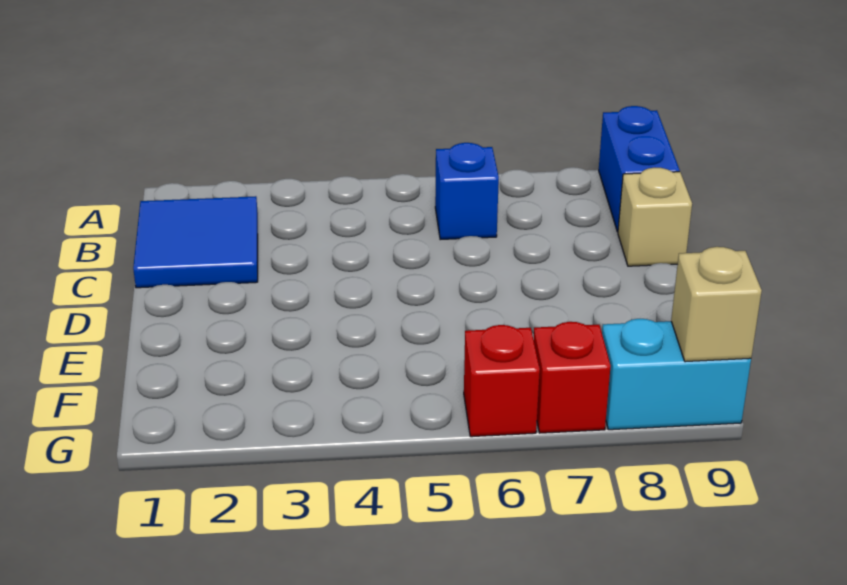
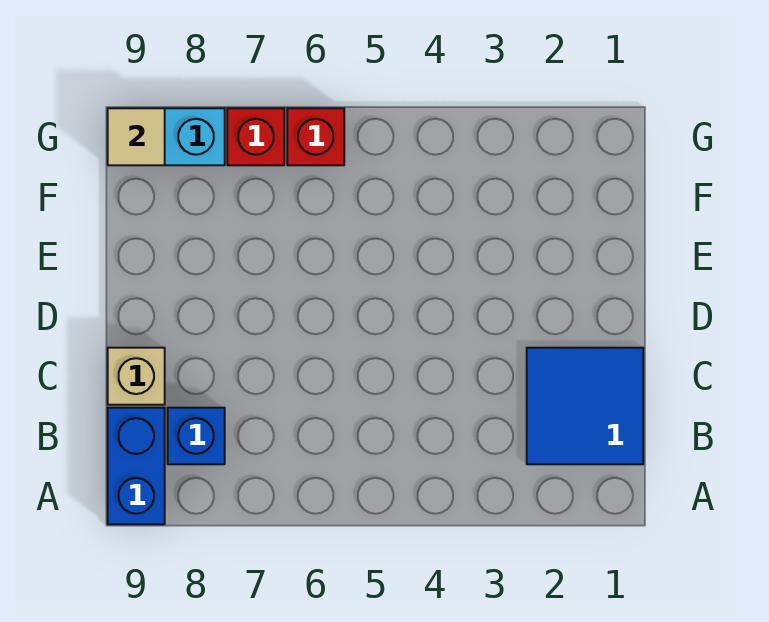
blue 1x1 brick [435,143,499,239] -> blue 1x1 brick moved to [168,408,225,464]
tan 1x1 brick [671,247,762,362] -> tan 1x1 tile [108,108,165,165]

